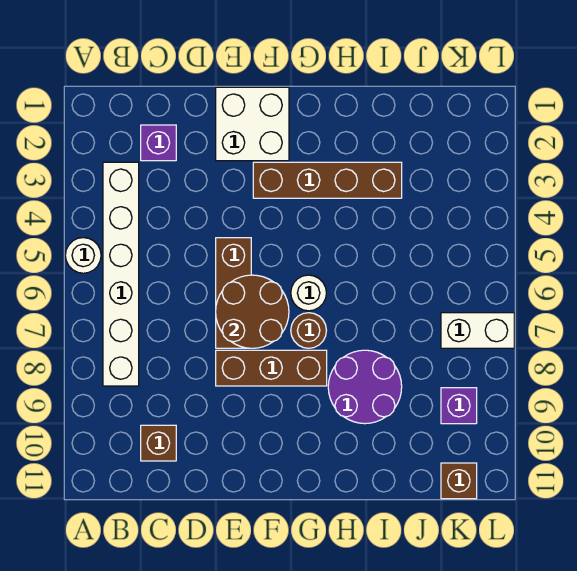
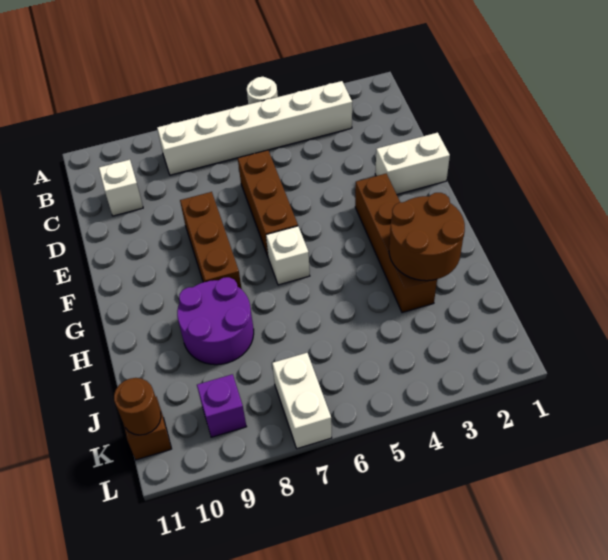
purple 1x1 brick [141,125,176,161] -> none
brown 1x1 brick [141,425,176,461] -> white 1x1 brick [99,160,143,216]
white 2x2 brick [216,87,289,161] -> white 1x2 brick [375,133,450,194]
brown 1x3 brick [216,238,251,348] -> brown 1x3 brick turned to [238,150,298,256]
brown 2x2 round brick [216,275,289,348] -> brown 2x2 round brick moved to [389,193,465,281]
white 1x1 round brick [291,275,326,311] -> white 1x1 brick [266,226,310,285]
brown 1x1 round brick [291,313,326,348] -> brown 1x1 round brick moved to [114,378,161,435]

